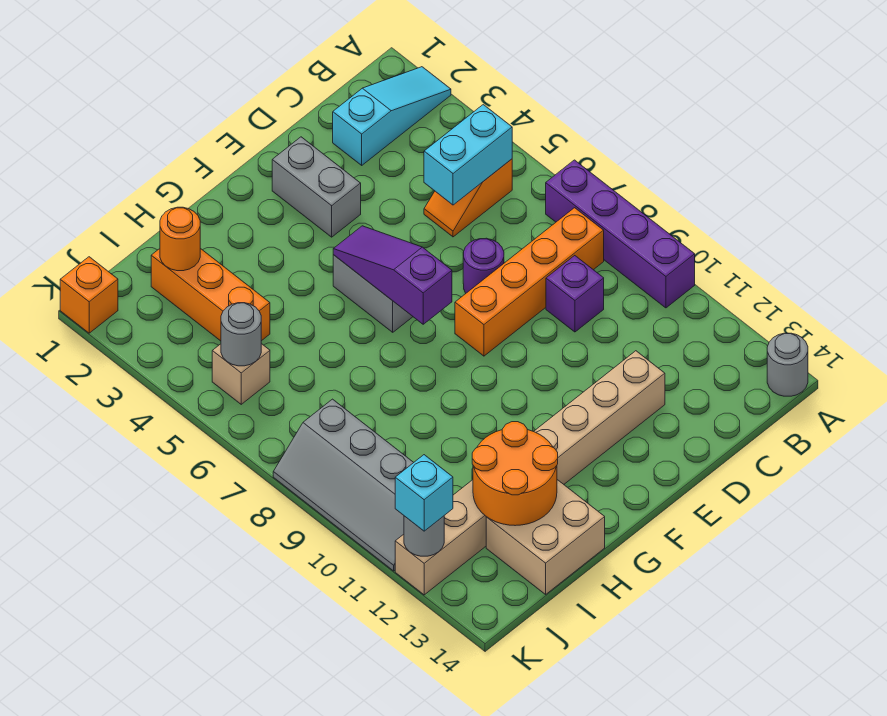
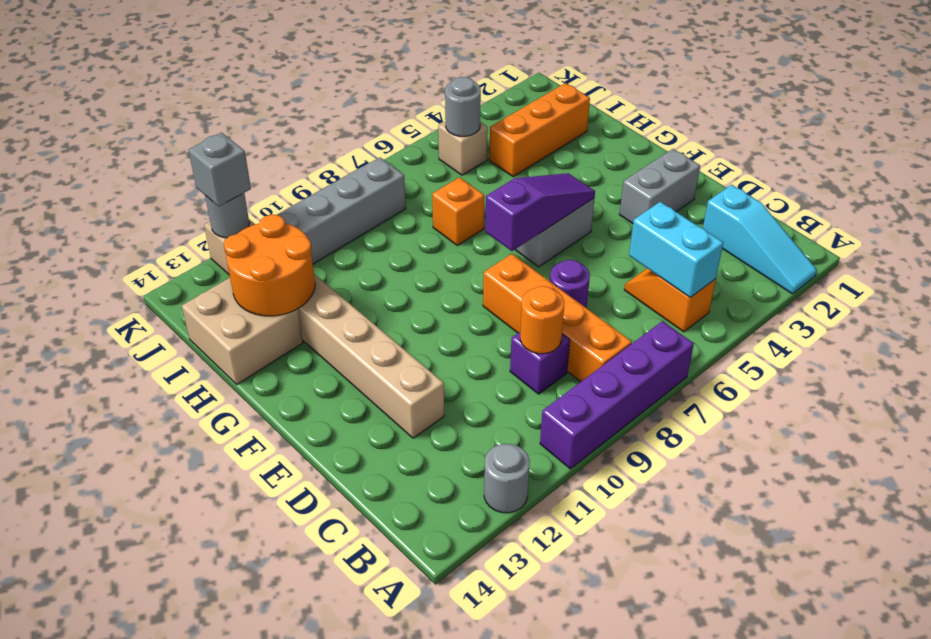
grey 1x1 round brick [767,333,808,396] -> grey 1x1 round brick moved to [484,444,530,513]
orange 1x1 round brick [160,207,200,271] -> orange 1x1 round brick moved to [520,286,564,354]
orange 1x1 brick [60,257,118,333] -> orange 1x1 brick moved to [432,177,484,245]
cyan 1x1 brick [395,455,453,531] -> grey 1x1 brick [189,133,251,206]

